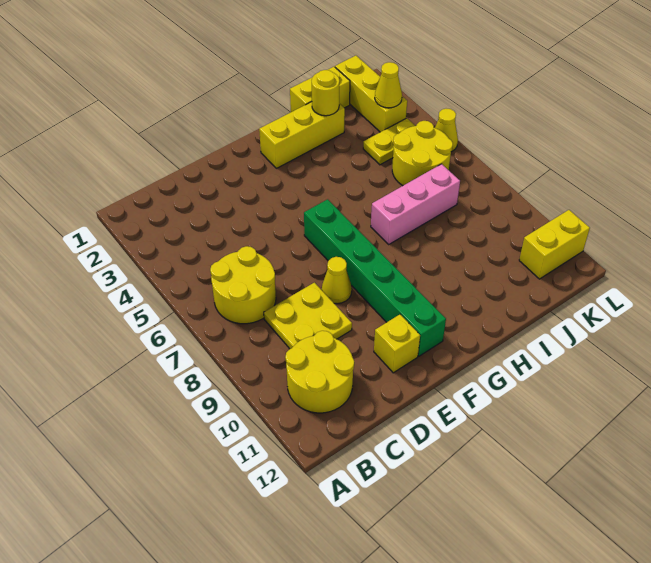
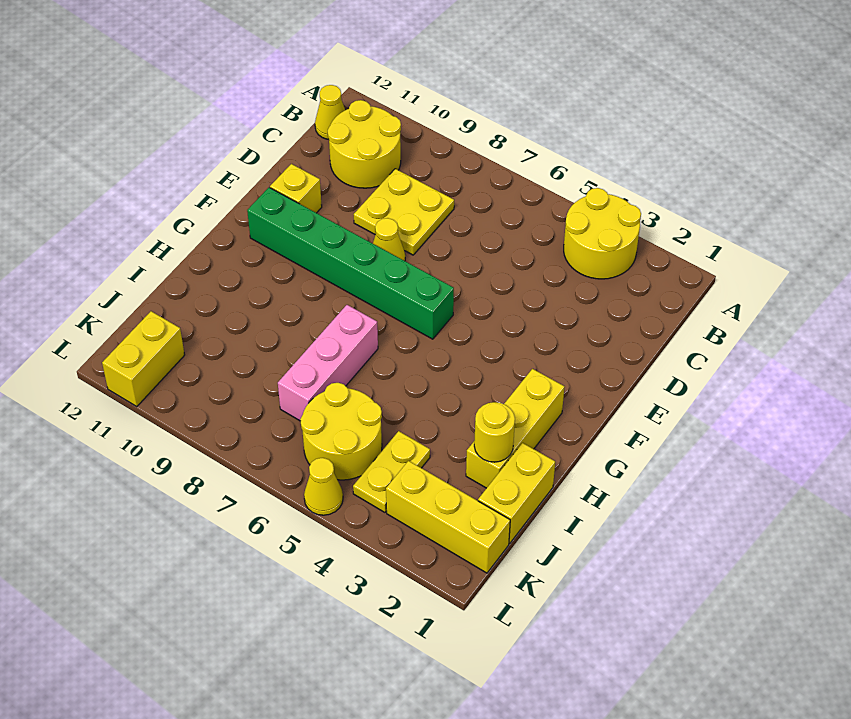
yellow 2x2 round brick [210,246,276,324] -> yellow 2x2 round brick moved to [564,188,641,279]
yellow 1x1 cone [375,62,402,108] -> yellow 1x1 cone moved to [315,85,345,139]

